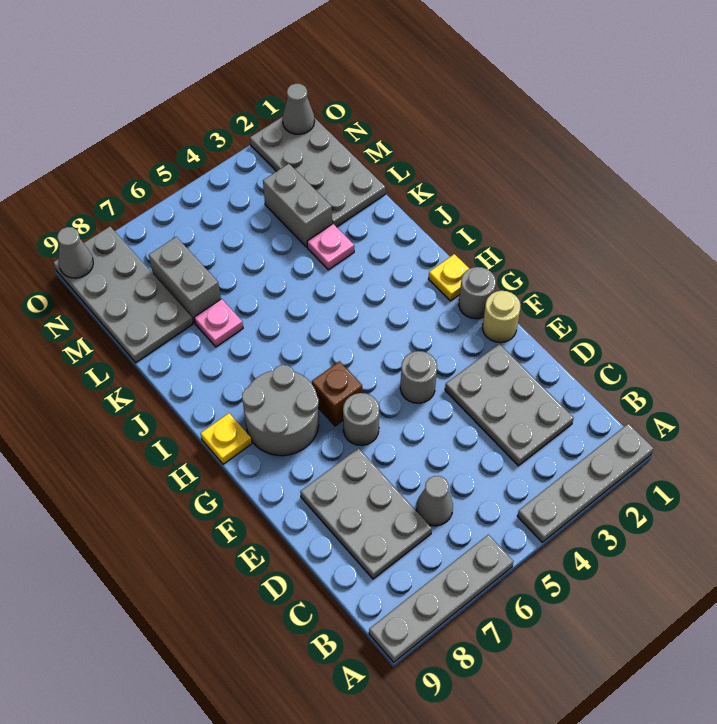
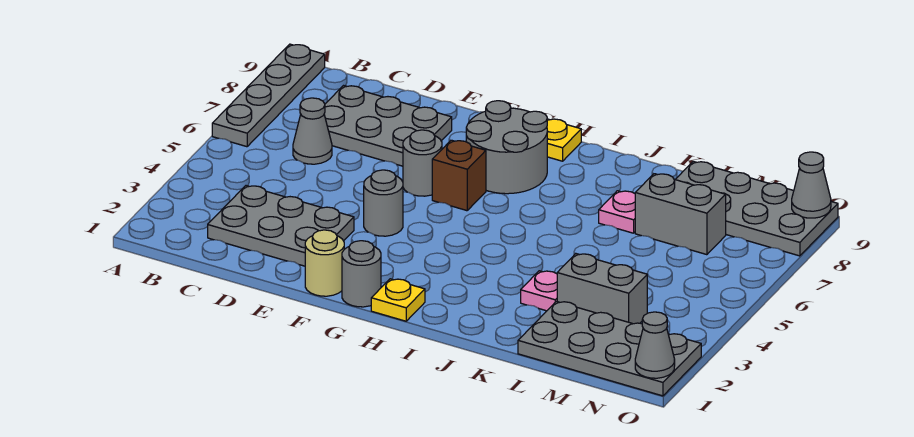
grey 1x4 plate [517,424,654,542] -> none

